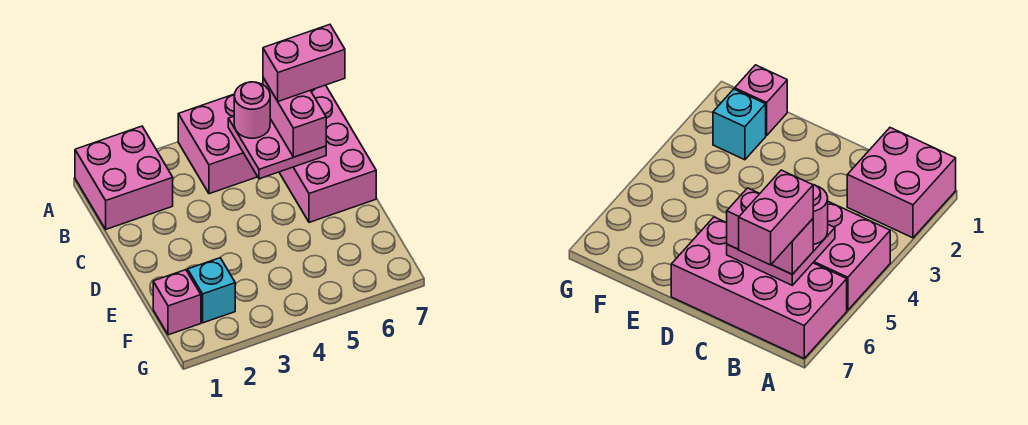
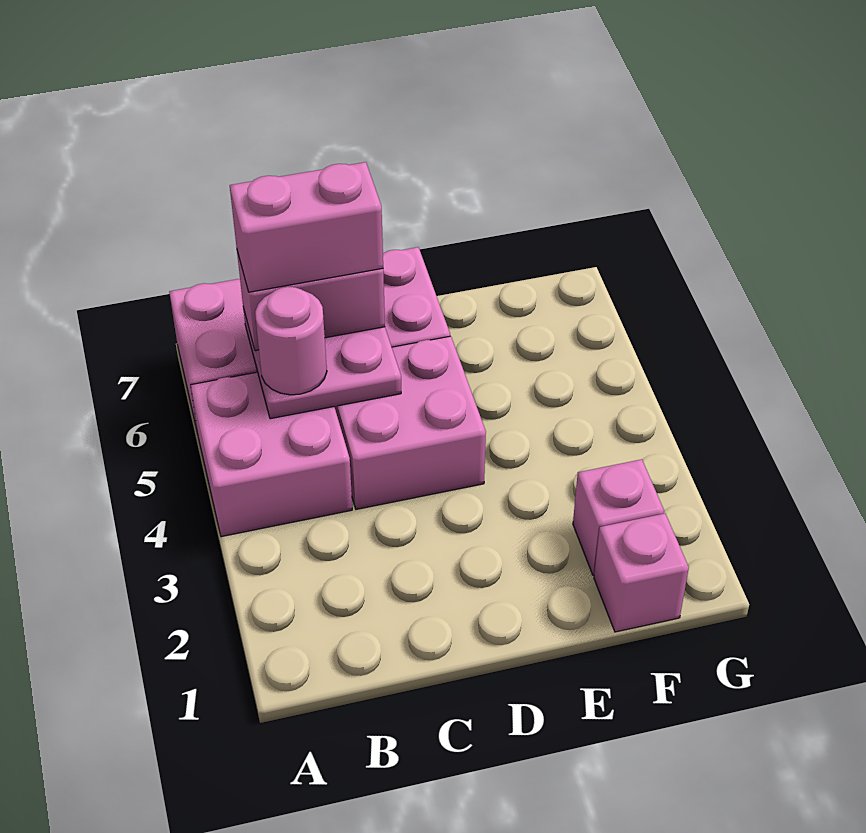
pink 2x2 brick [75,126,173,229] -> pink 2x2 brick moved to [334,336,486,509]
pink 1x2 brick [263,25,345,101] -> pink 1x2 brick turned to [230,162,383,292]
cyan 1x1 brick [188,258,235,323] -> pink 1x1 brick [573,459,664,575]

